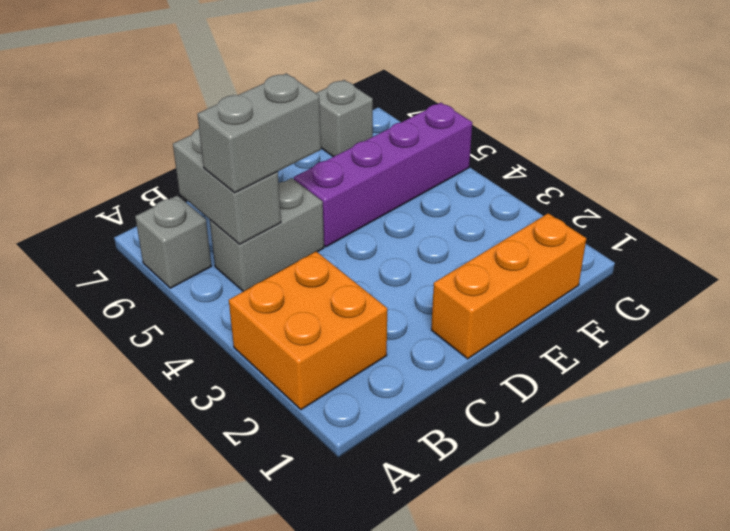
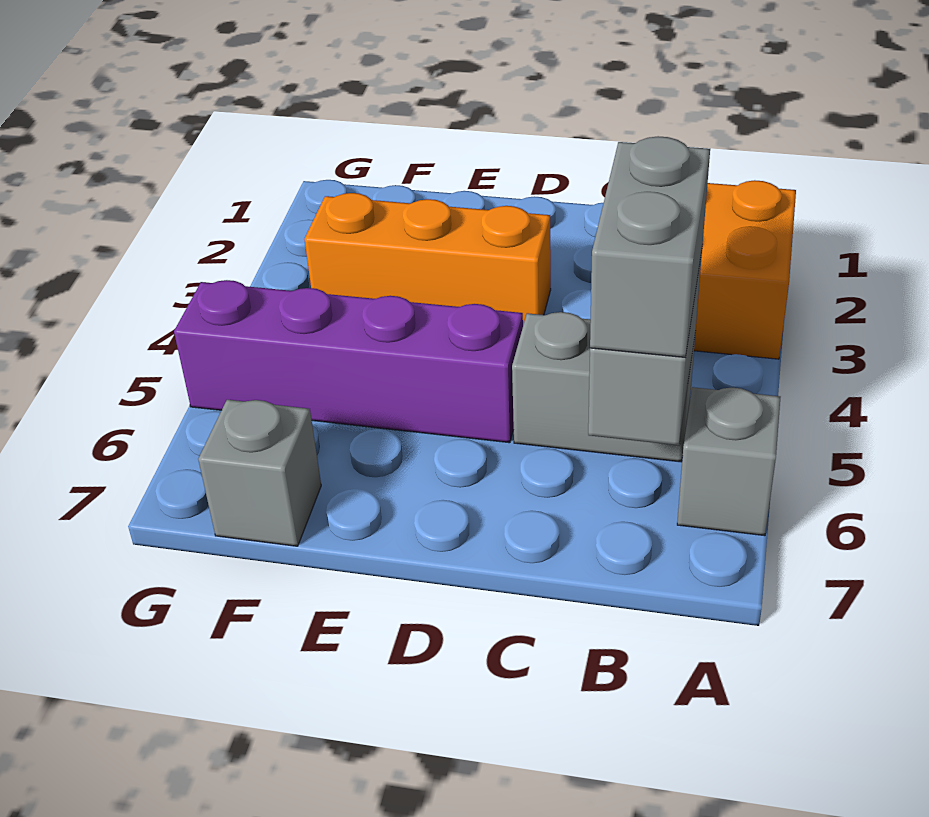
grey 1x2 brick [197,73,321,193] -> grey 1x2 brick turned to [590,136,710,358]
orange 1x3 brick [431,213,586,359] -> orange 1x3 brick moved to [305,193,551,325]

